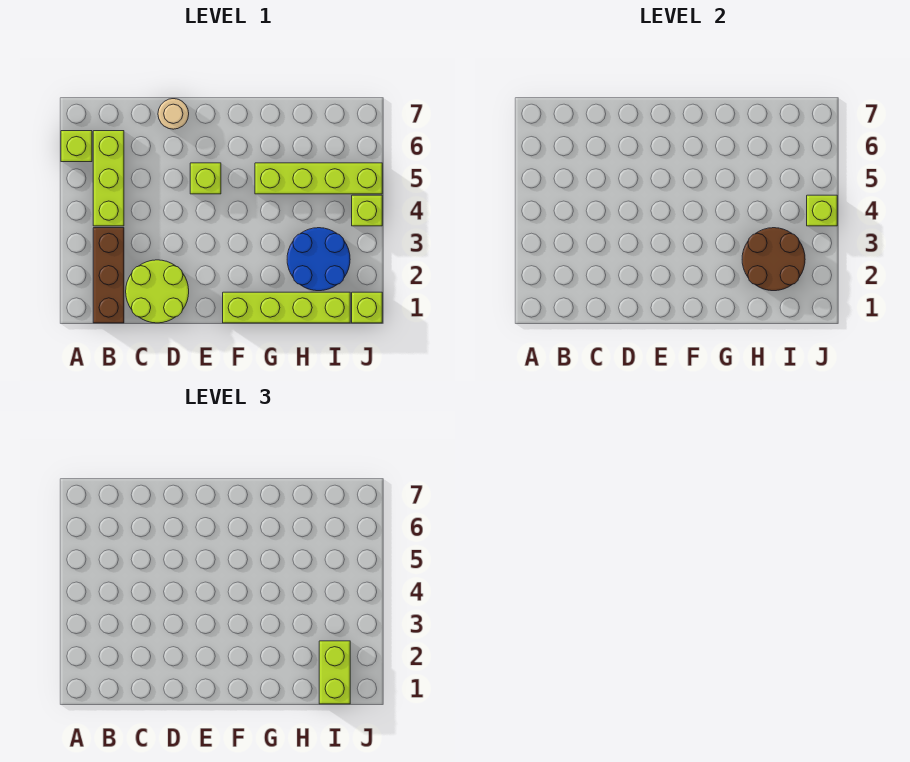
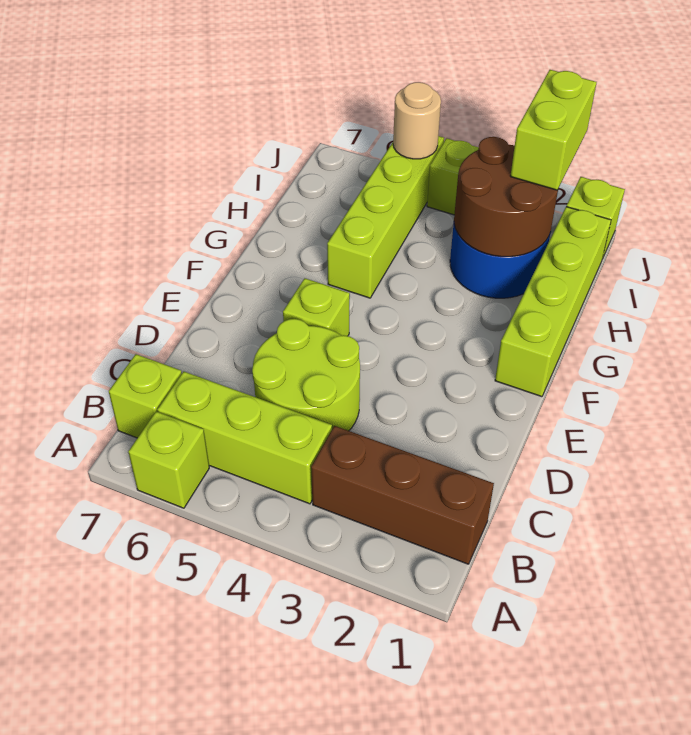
lime 2x2 round brick [126,260,189,323] -> lime 2x2 round brick moved to [252,319,360,431]
tan 1x1 round brick [158,99,189,129] -> tan 1x1 round brick moved to [393,82,441,159]
lime 1x2 brick [319,641,350,704] -> lime 1x2 brick turned to [510,70,597,190]
lime 1x1 brick [807,195,837,226] -> lime 1x1 brick moved to [109,354,182,438]

